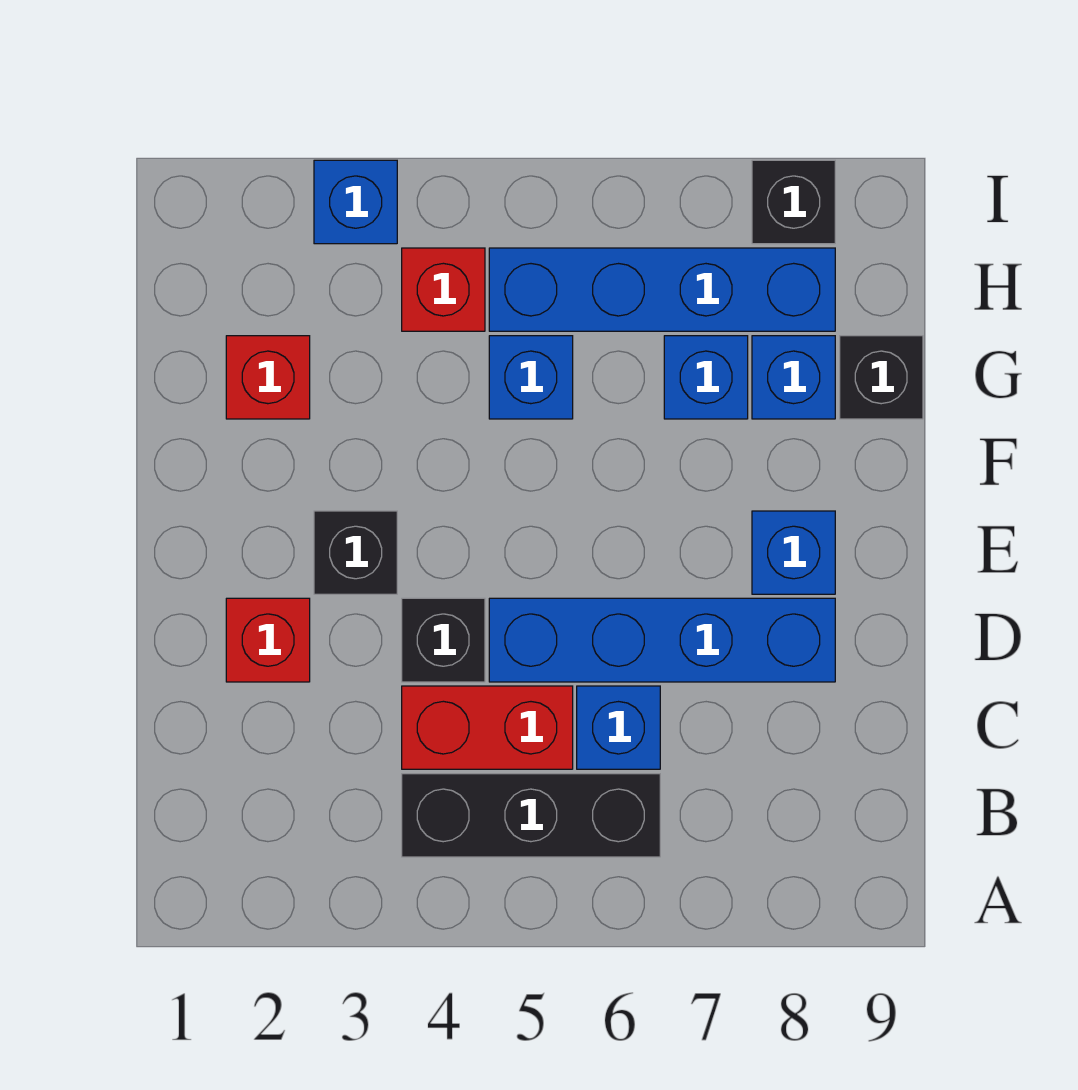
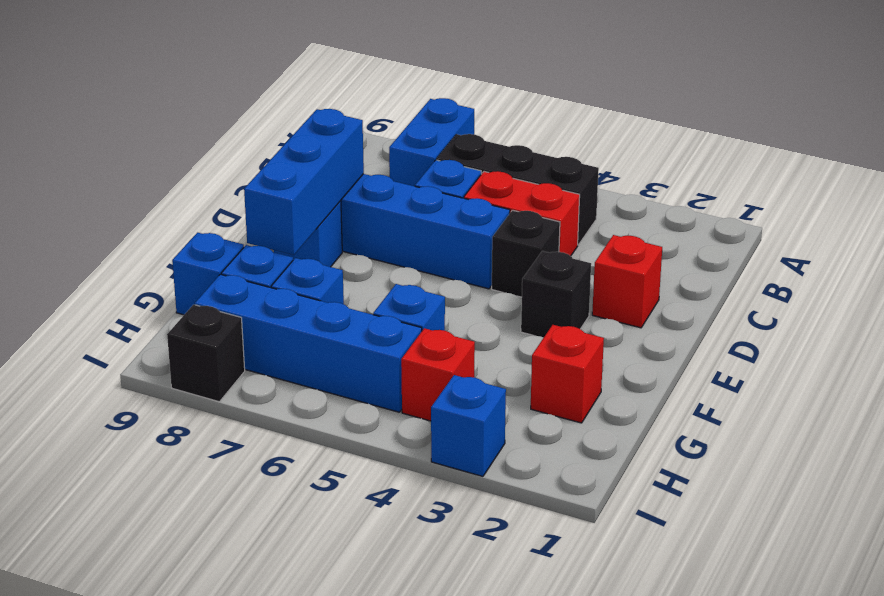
none -> blue 1x2 brick [389,98,474,186]
none -> blue 1x3 brick [244,109,364,255]
black 1x1 brick [840,336,923,419] -> blue 1x1 brick [172,233,244,315]

